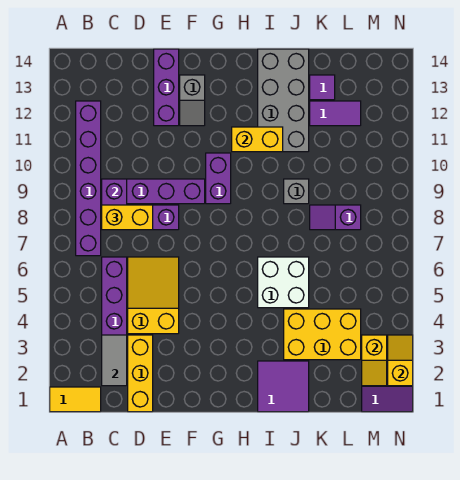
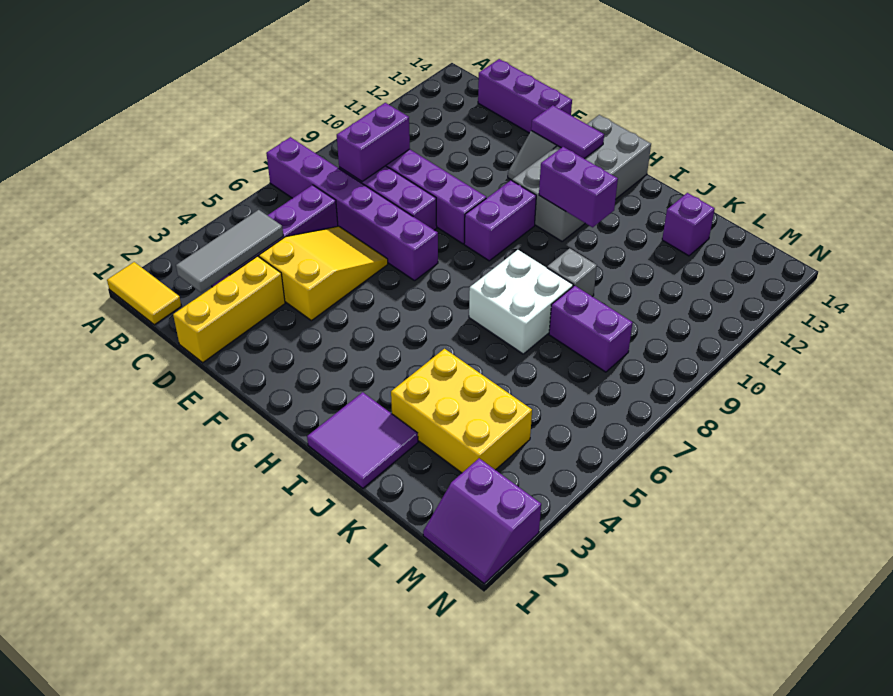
purple 1x6 brick [76,101,101,256] -> purple 1x6 brick turned to [266,137,438,281]
grey 1x2 tile [102,335,127,386] -> grey 1x3 tile [176,210,283,293]
yellow 1x2 brick [102,205,153,230] -> none
purple 1x3 brick [154,49,179,126] -> purple 1x3 brick turned to [478,59,572,133]
yellow 1x2 brick [232,127,283,152] -> purple 1x2 brick [539,147,618,227]
white 2x2 brick [258,257,309,308] -> white 2x2 brick moved to [469,250,573,354]
grey 2x4 brick [258,49,309,152] -> grey 2x4 brick moved to [512,115,651,241]
purple 1x2 slope [310,205,361,230] -> purple 1x2 brick [549,286,633,372]
purple 1x2 tile [310,101,361,126] -> purple 1x2 tile moved to [531,105,604,159]
purple 1x1 tile [310,75,335,100] -> purple 1x1 brick [662,193,715,256]
yellow 1x2 slope [362,335,387,386] -> none
yellow 1x2 slope [388,335,413,386] -> none

